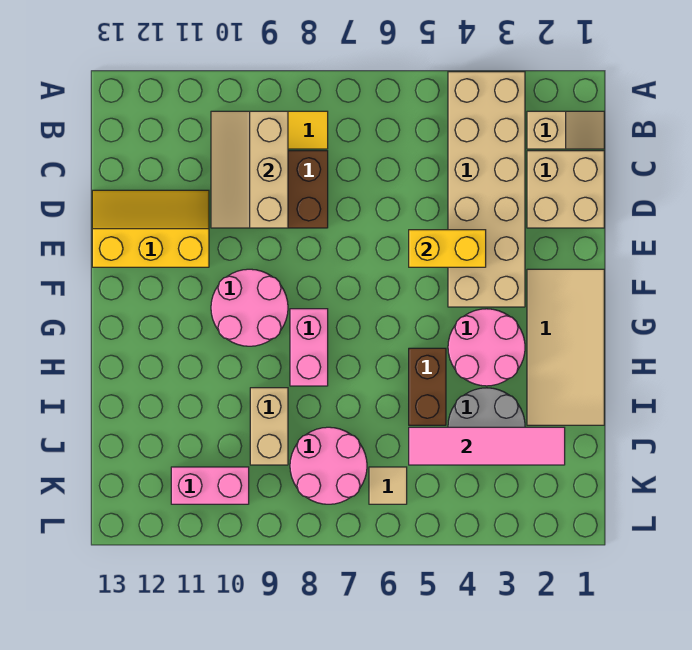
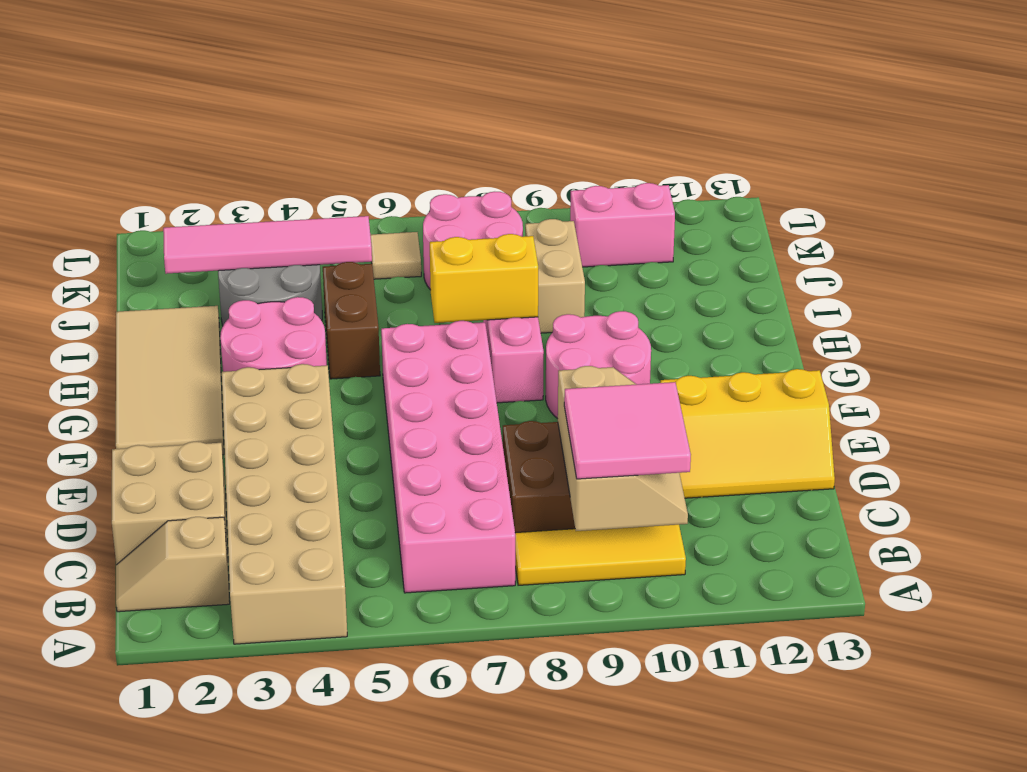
none -> pink 2x6 brick [381,321,515,593]
none -> pink 2x2 tile [564,382,691,479]
yellow 1x2 brick [409,230,486,267] -> yellow 1x2 brick moved to [430,234,538,323]

